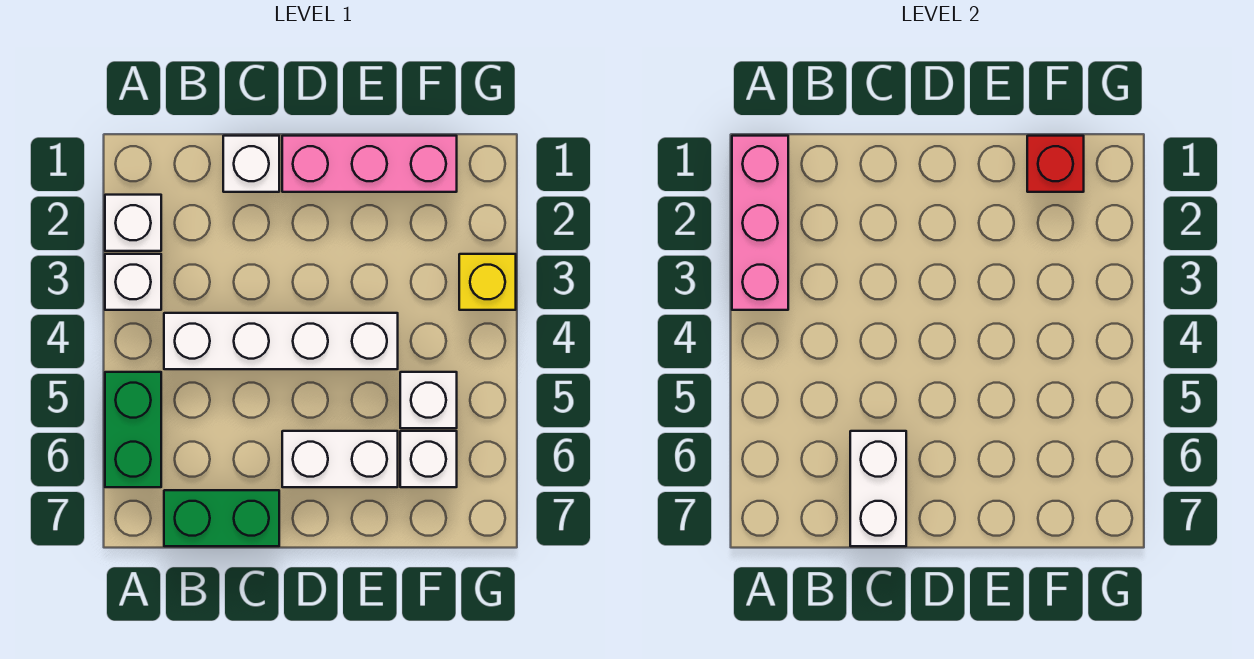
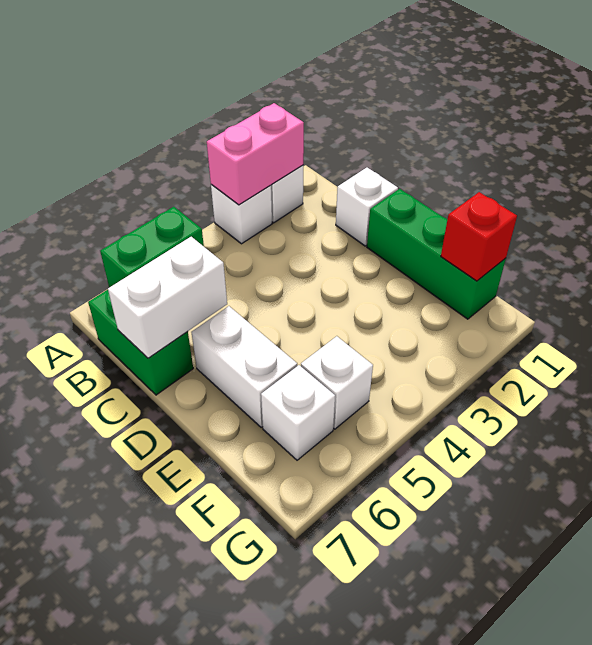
pink 1x3 brick [732,136,788,310] -> pink 1x2 brick [207,103,304,205]
white 1x4 brick [164,313,398,369] -> none
pink 1x3 brick [282,136,457,192] -> green 1x3 brick [367,189,506,319]
yellow 1x1 brick [459,254,516,310] -> none

